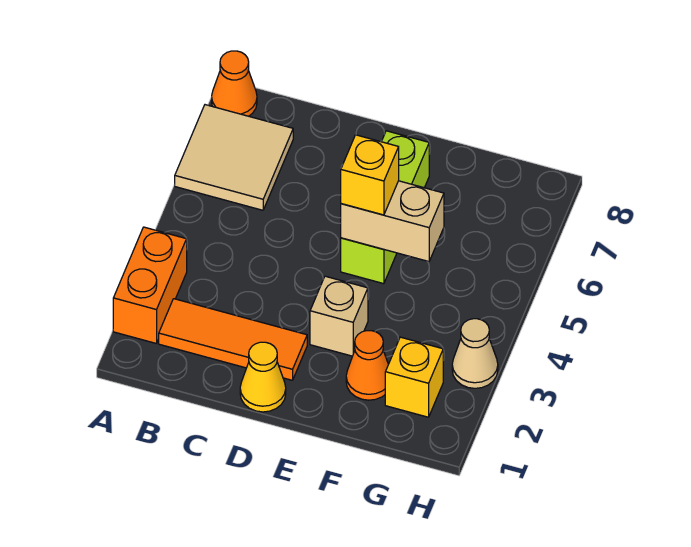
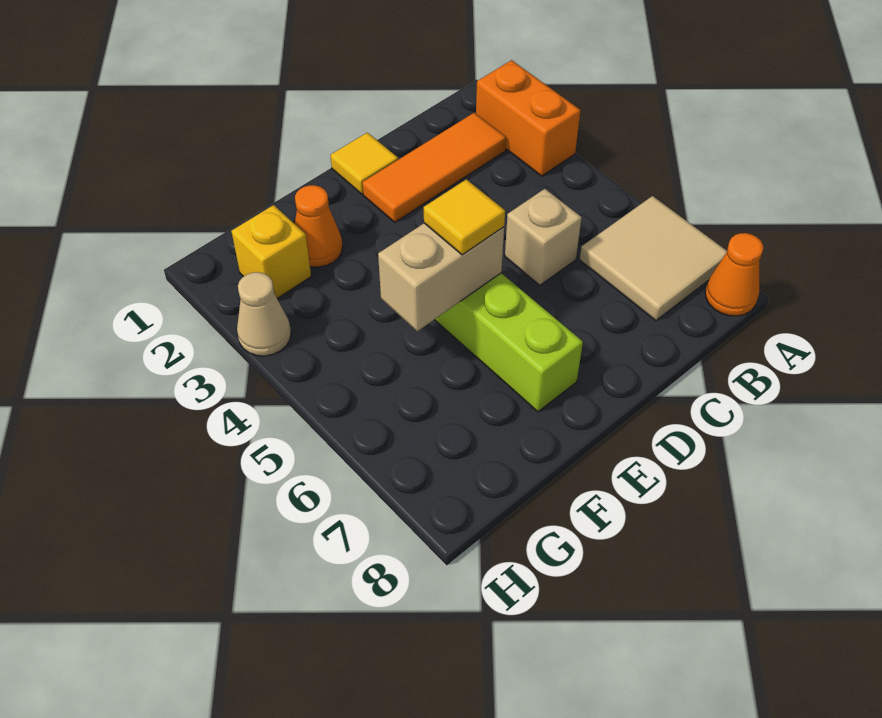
yellow 1x1 cone [240,342,286,412] -> yellow 1x1 tile [330,133,398,194]
tan 1x1 brick [310,276,368,356] -> tan 1x1 brick moved to [505,189,582,285]
yellow 1x1 brick [341,135,399,215] -> yellow 1x1 tile [424,179,505,255]

